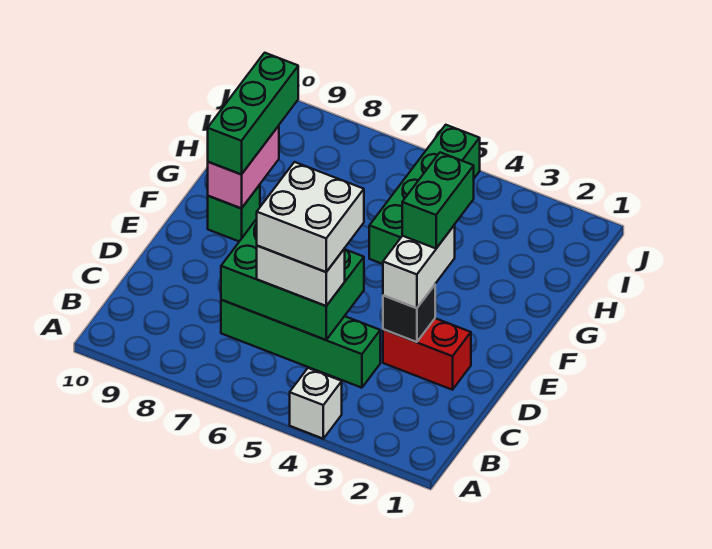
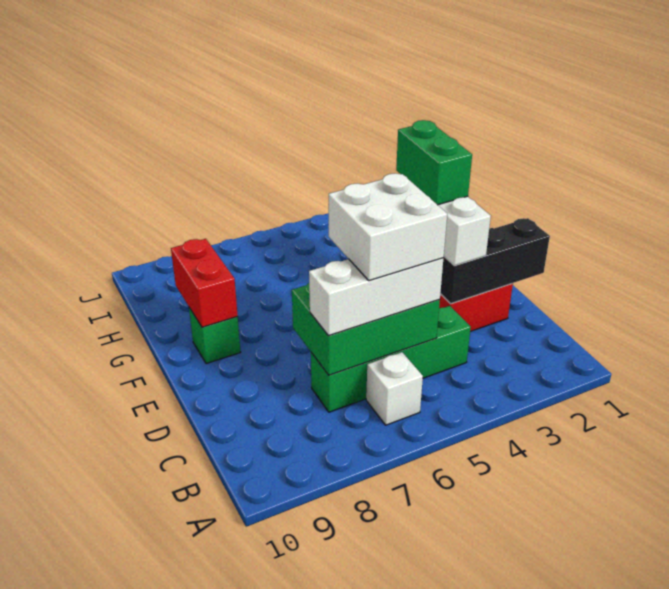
white 1x1 brick [290,368,342,439] -> white 1x1 brick moved to [366,352,423,425]
white 1x2 brick [257,246,345,306] -> white 1x3 brick [309,258,443,336]
black 1x1 brick [383,285,435,342] -> black 1x3 brick [440,218,550,304]
pink 1x2 brick [208,126,279,209] -> red 1x2 brick [171,239,238,327]
green 1x3 brick [208,53,298,175] -> none
green 1x4 brick [369,125,480,264] -> none

